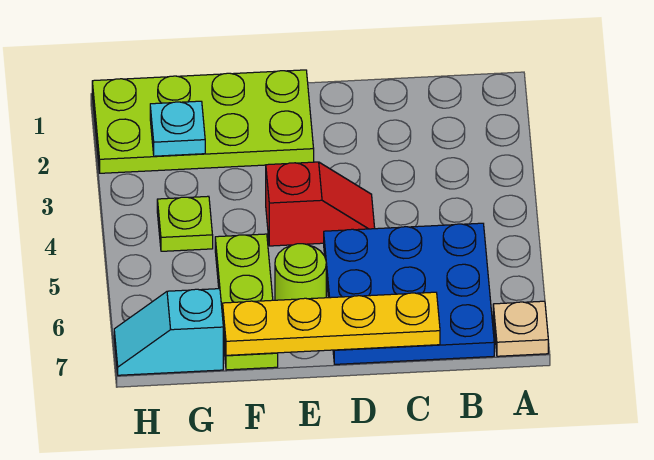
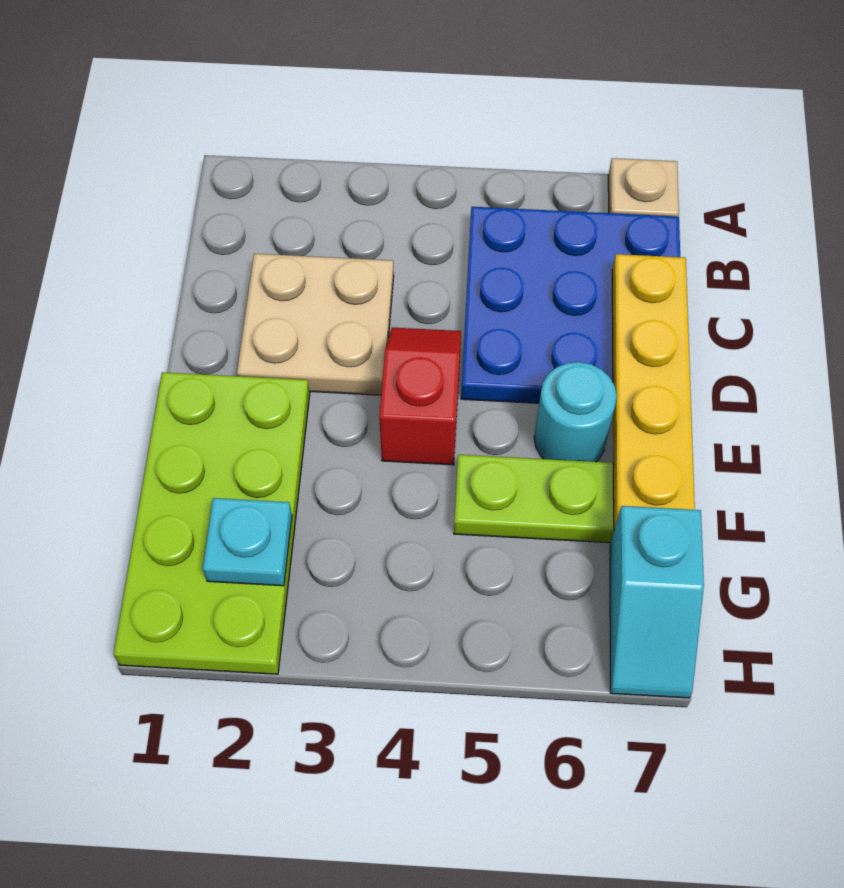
none -> tan 2x2 plate [237,254,394,395]
lime 1x1 round brick [275,244,326,300] -> cyan 1x1 round brick [534,362,617,462]
lime 1x1 plate [157,196,213,251] -> none

